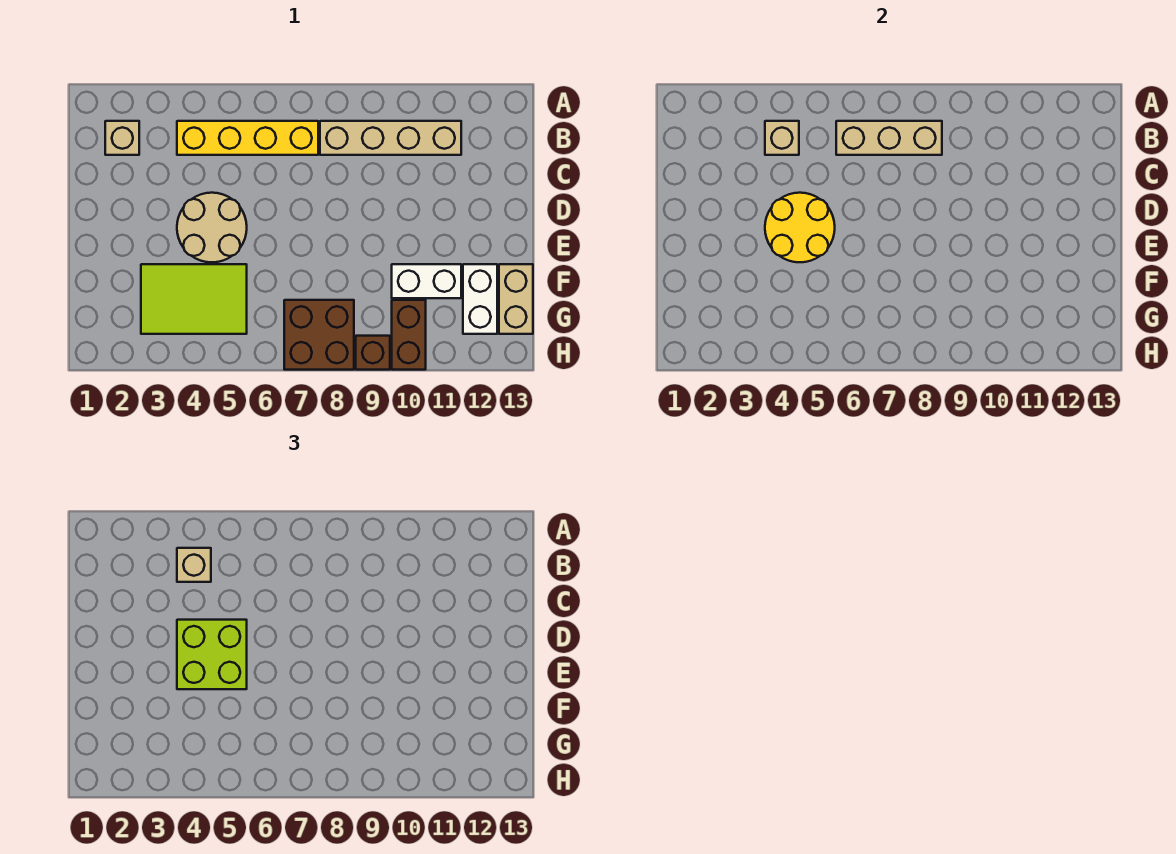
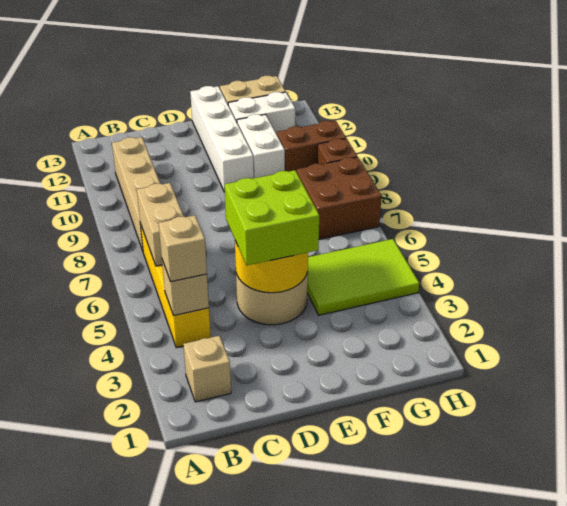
tan 1x3 brick [836,121,942,155] -> tan 1x2 brick [137,183,184,266]
none -> white 1x4 brick [190,86,254,192]
lime 2x3 tile [141,264,247,334] -> lime 2x3 tile turned to [307,239,419,315]

